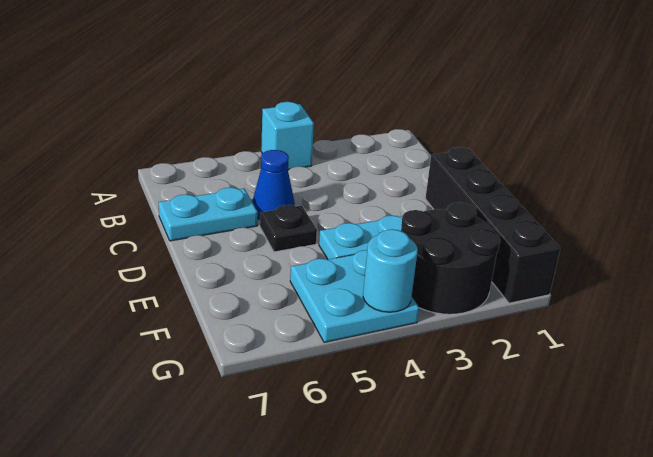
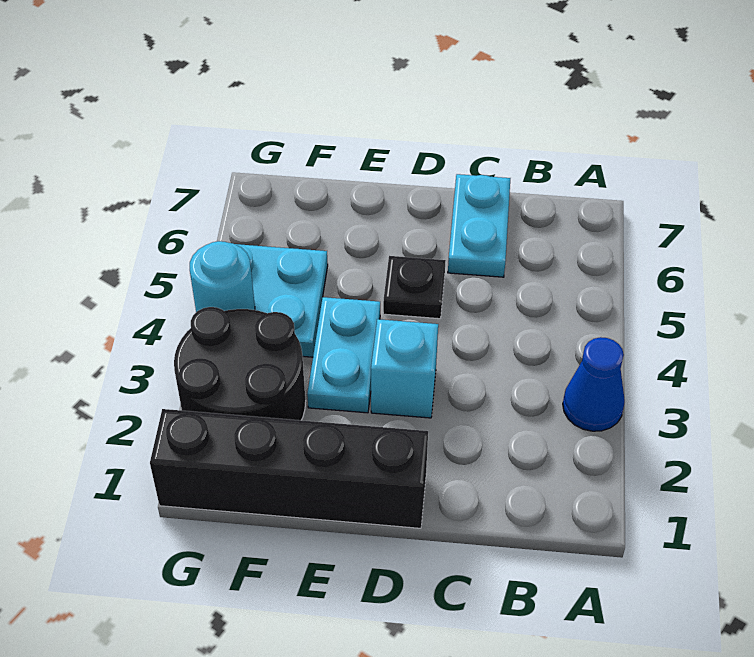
cyan 1x1 brick [261,102,314,170] -> cyan 1x1 brick moved to [371,319,438,418]
blue 1x1 cone [252,150,295,220] -> blue 1x1 cone moved to [563,337,625,431]

